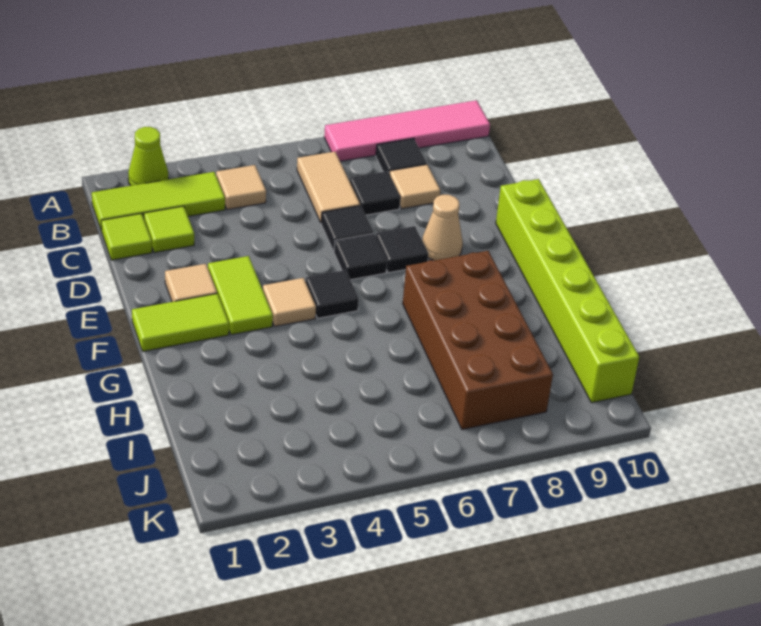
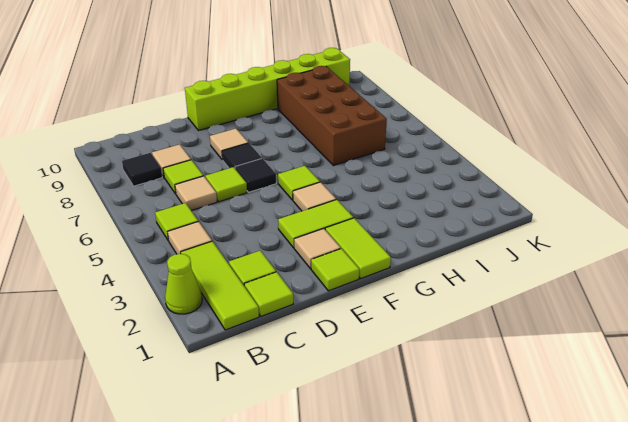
pink 1x4 tile [324,100,490,161] -> none
none -> lime 1x1 tile [155,203,198,241]
tan 1x2 tile [297,152,360,222] -> tan 1x1 tile [175,176,217,211]
black 1x1 tile [350,171,401,215] -> lime 1x1 tile [163,160,203,194]
black 1x1 tile [321,205,373,251] -> lime 1x1 tile [205,167,247,202]
none -> lime 1x1 tile [311,249,359,291]
tan 1x1 cone [422,195,463,260] -> tan 1x1 tile [210,129,248,160]
black 1x1 tile [305,270,359,318] -> lime 1x1 tile [278,166,320,200]
brown 2x4 brick [403,251,553,430] -> brown 2x4 brick turned to [277,66,387,166]

